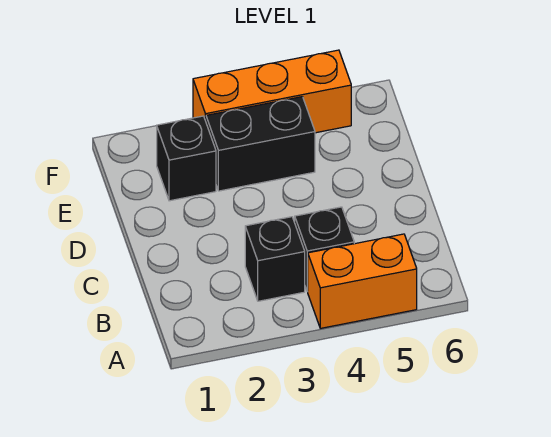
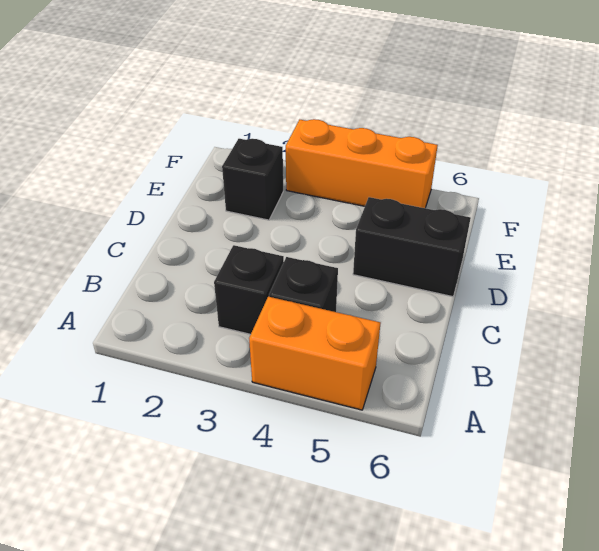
black 1x2 brick [206,97,315,191] -> black 1x2 brick moved to [353,197,471,297]

